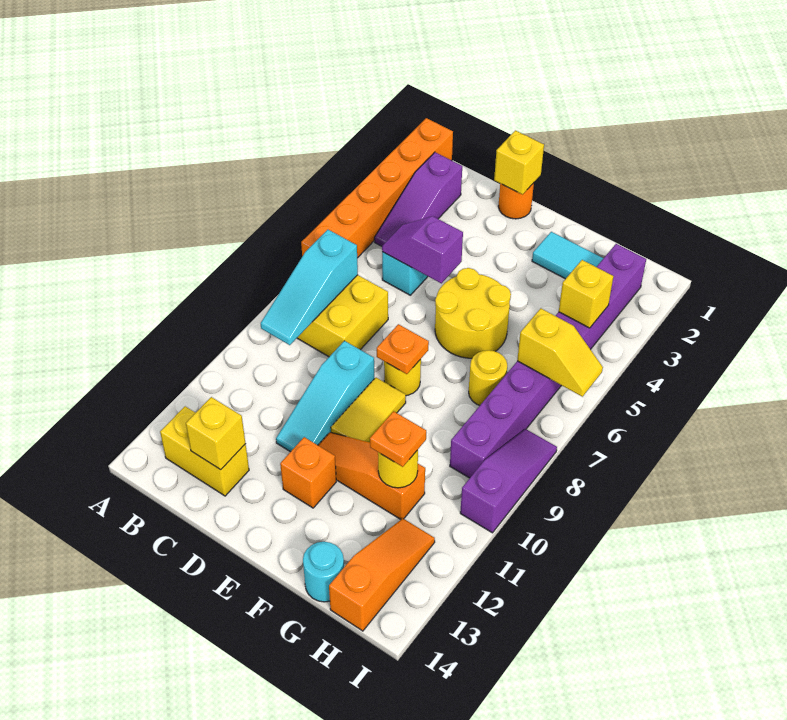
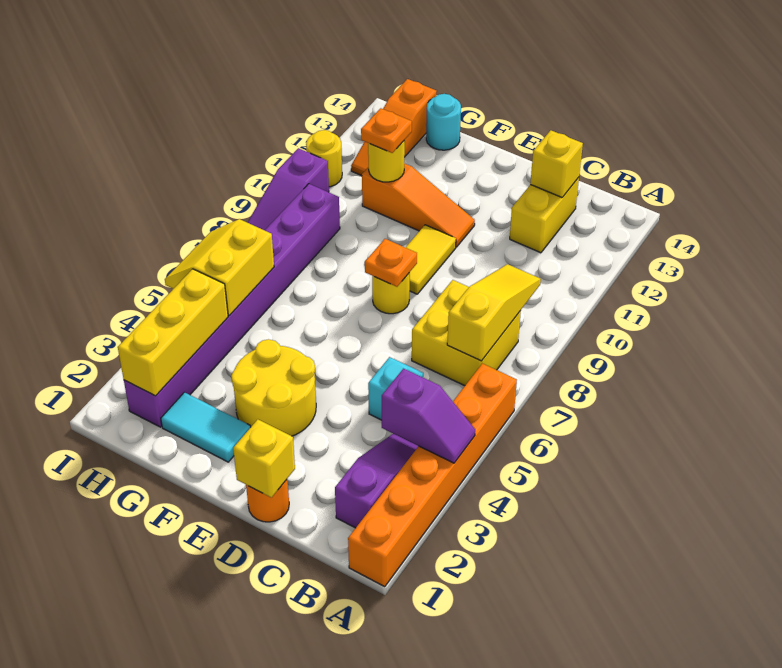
cyan 1x3 slope [261,230,358,345] -> yellow 1x3 slope [447,264,541,361]
yellow 1x2 brick [160,406,249,496] -> yellow 1x2 brick turned to [510,177,579,253]
purple 1x2 slope [382,216,463,283] -> purple 1x2 slope moved to [382,369,475,463]
cyan 1x3 slope [276,341,374,452] -> none
yellow 2x2 round brick [435,268,511,358] -> yellow 2x2 round brick moved to [231,339,316,436]
orange 1x1 brick [280,437,336,508] -> none
yellow 1x1 round brick [469,350,507,405] -> yellow 1x1 round brick moved to [306,130,342,187]
yellow 1x1 brick [559,260,614,328] -> yellow 1x3 brick [118,269,228,396]
yellow 1x2 slope [517,308,603,397] -> yellow 2x2 slope [165,219,274,316]

